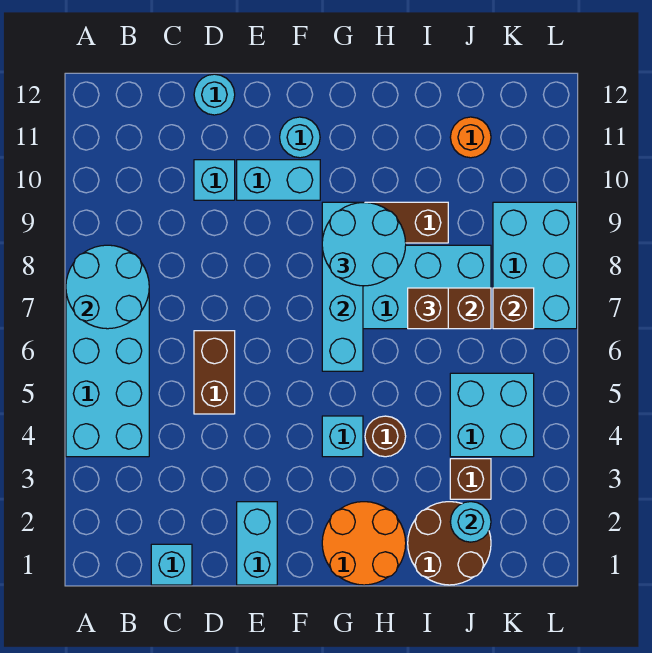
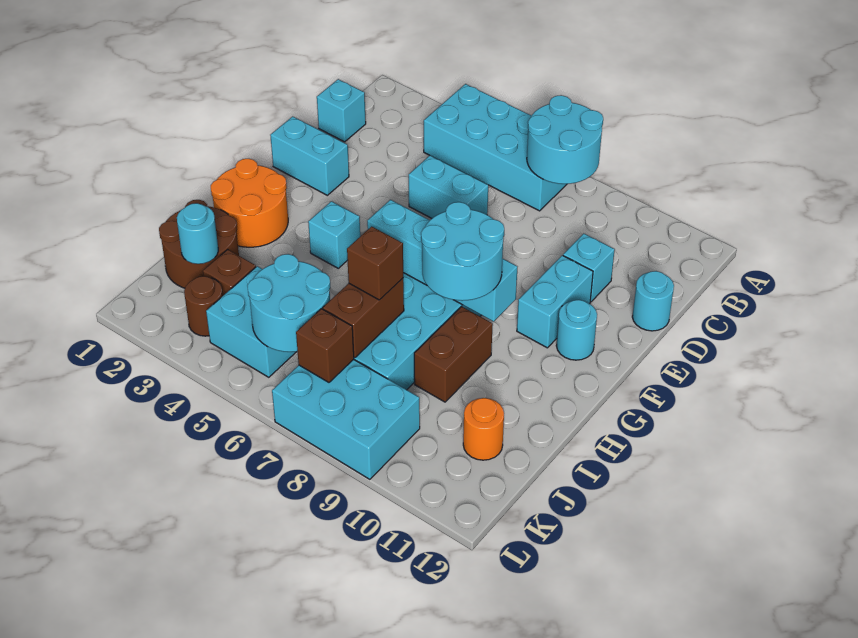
brown 1x2 brick [194,331,235,414] -> cyan 1x2 brick [409,156,488,218]
brown 1x1 round brick [365,416,406,457] -> brown 1x1 round brick moved to [184,276,223,336]
none -> cyan 2x2 round brick [247,254,331,352]

